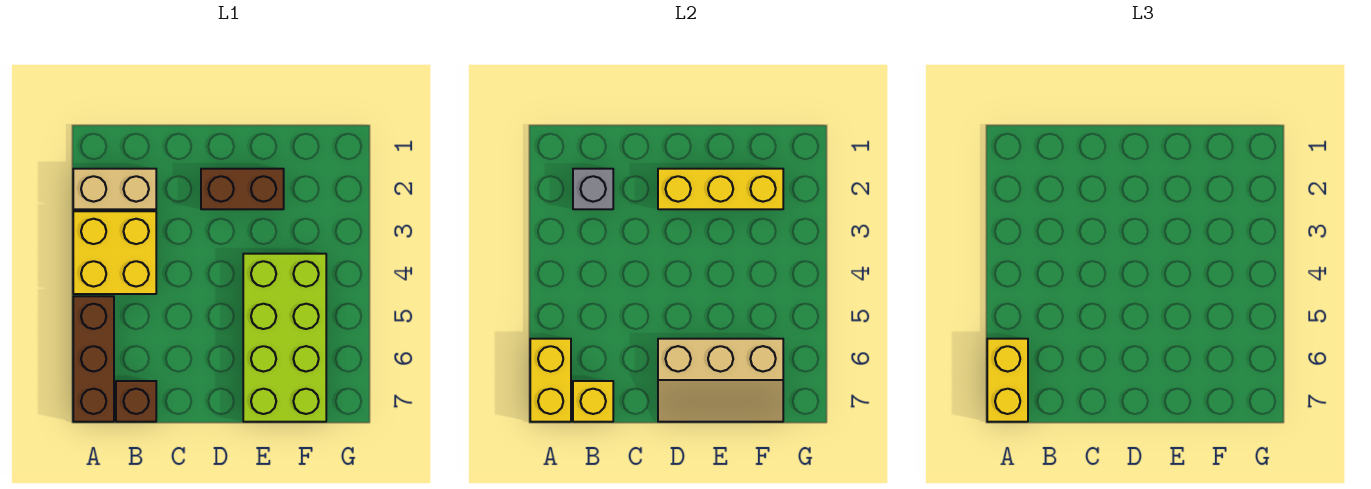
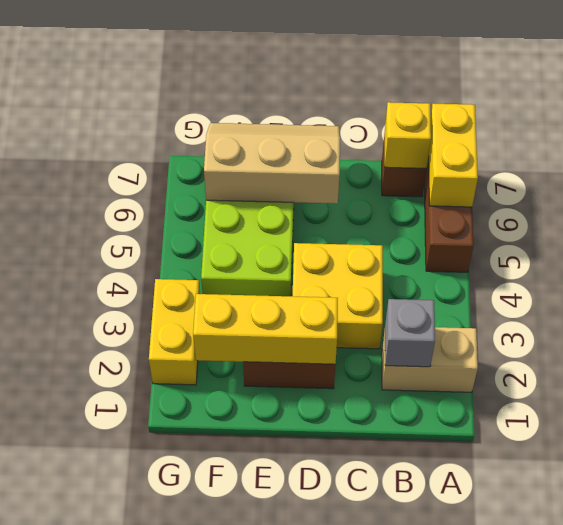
yellow 2x2 brick [73,211,156,294] -> yellow 2x2 brick moved to [293,243,383,349]
yellow 1x2 brick [987,339,1028,422] -> yellow 1x2 brick moved to [149,279,200,385]

